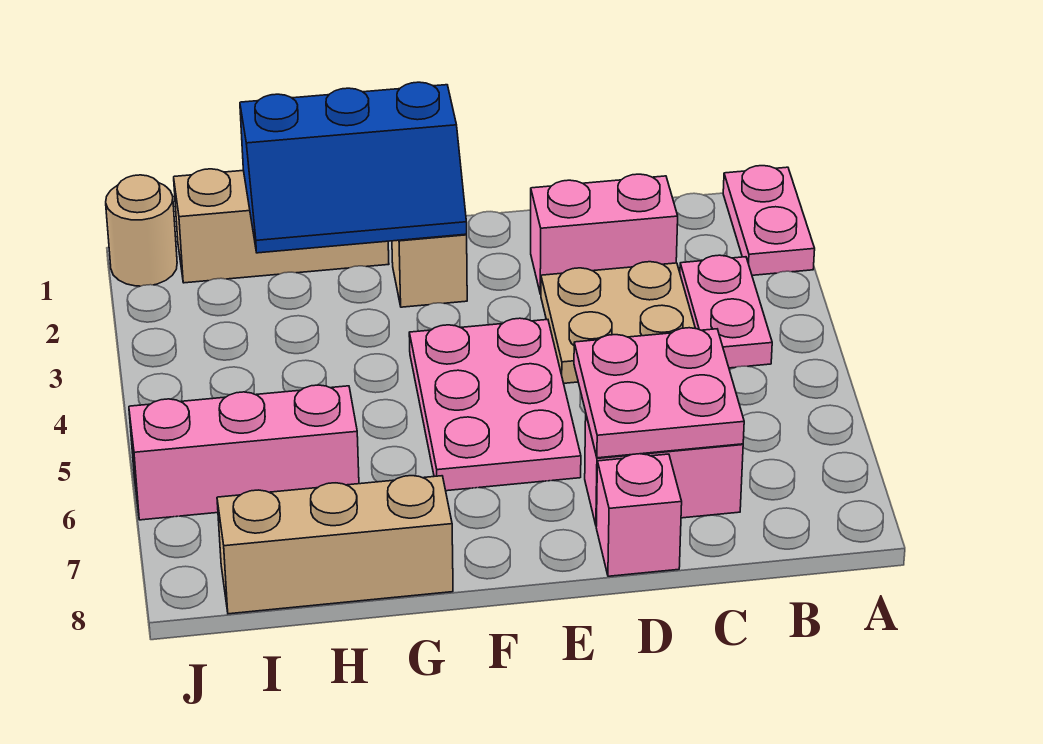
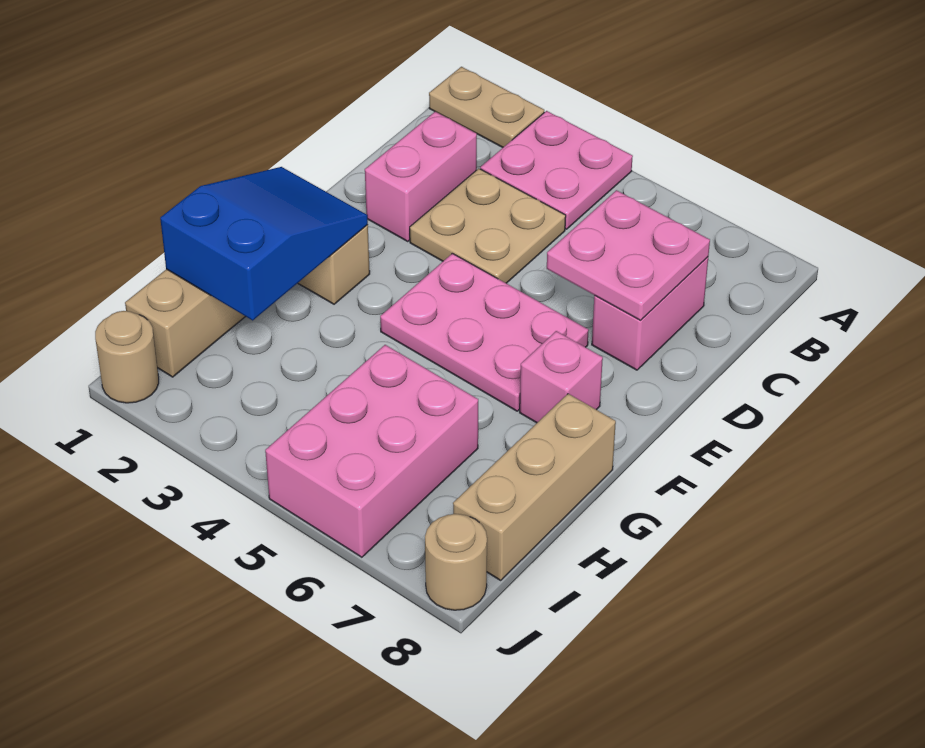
pink 1x2 plate [723,166,815,275] -> tan 1x2 plate [429,67,544,147]
pink 1x2 plate [680,255,772,368] -> pink 2x2 plate [480,111,633,229]
pink 1x1 brick [596,454,682,576] -> pink 1x1 brick moved to [520,331,603,423]
blue 2x3 slope [240,82,467,253] -> blue 2x3 slope turned to [160,167,368,320]
pink 1x3 brick [129,385,359,520] -> pink 2x3 brick [265,345,478,557]
none -> tan 1x1 round brick [425,514,487,610]

